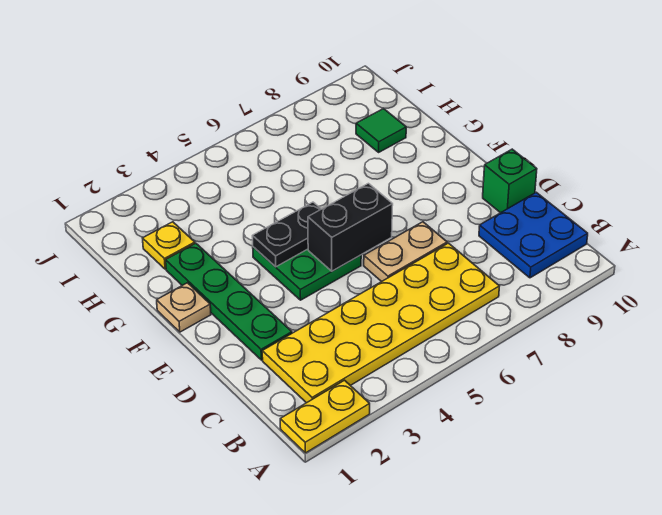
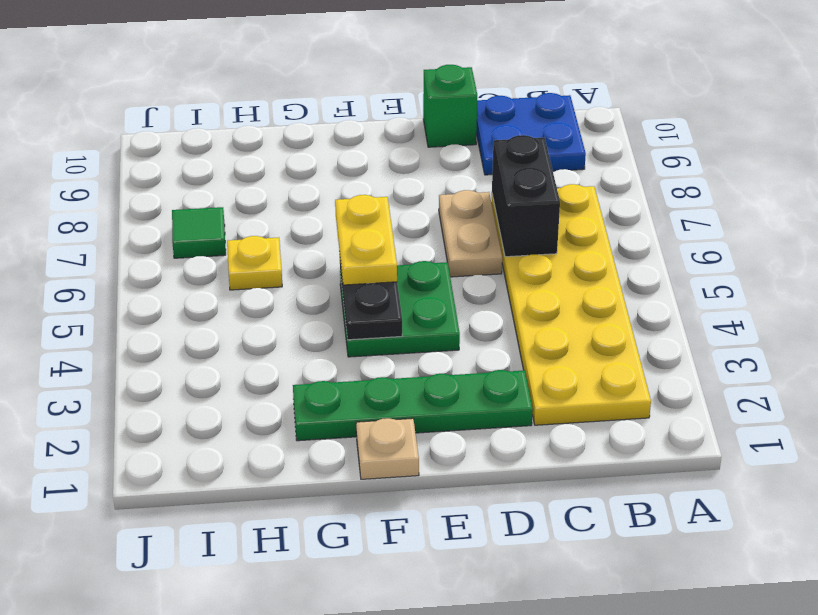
yellow 1x2 plate [280,380,370,453] -> yellow 1x2 plate moved to [335,195,397,285]
black 1x2 brick [308,183,393,271] -> black 1x2 brick moved to [492,135,560,257]
yellow 1x1 plate [143,222,195,269] -> yellow 1x1 plate moved to [227,236,282,290]
green 1x1 tile [356,109,406,152] -> green 1x1 tile moved to [172,207,226,258]

